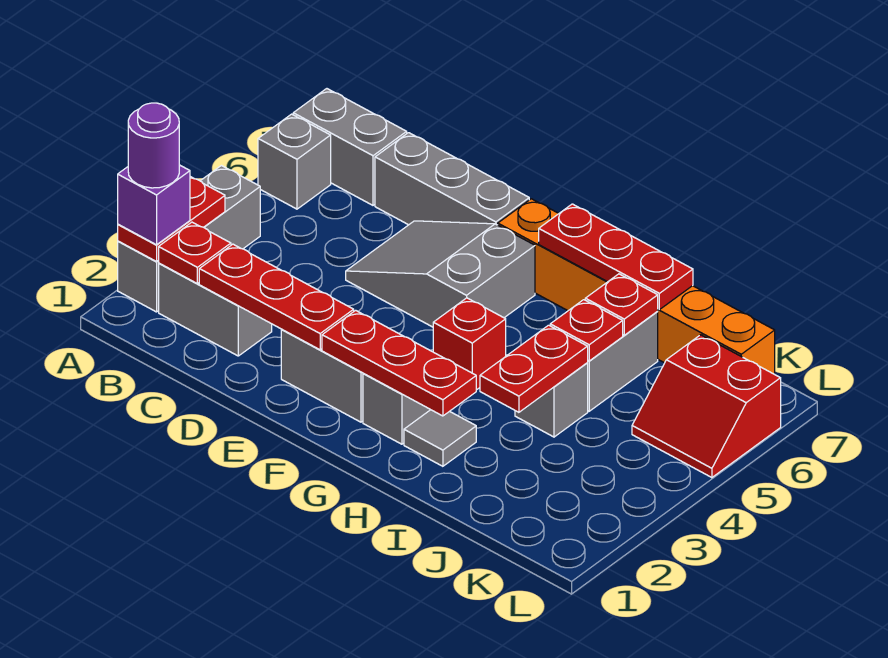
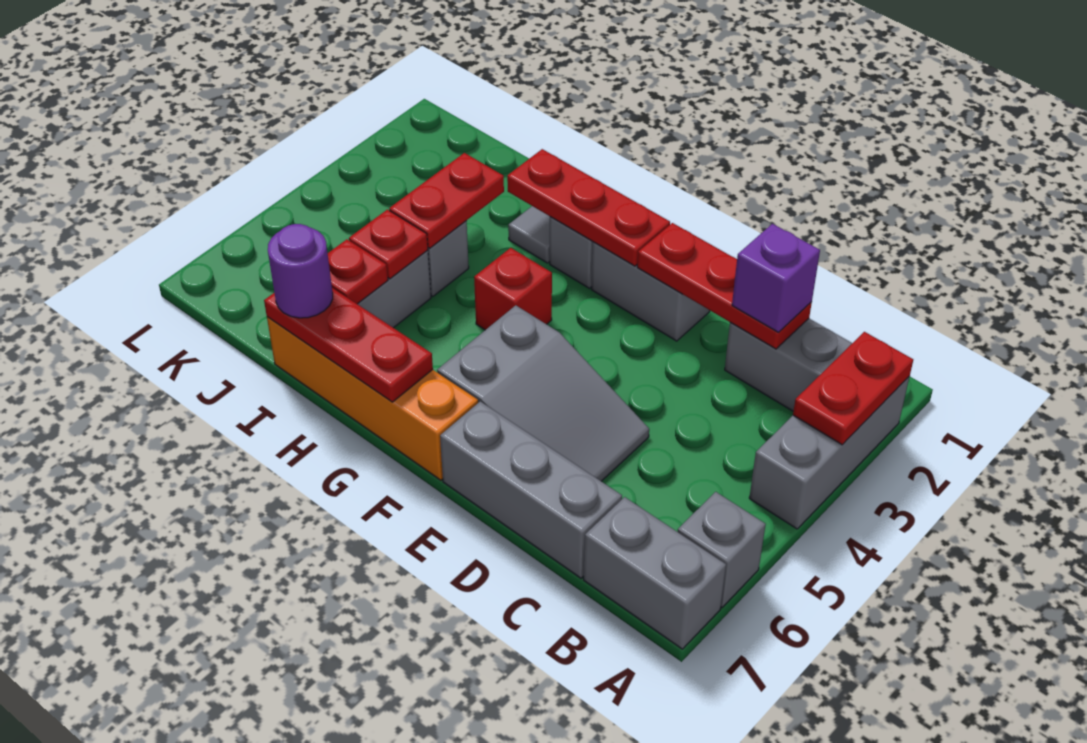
purple 1x1 brick [118,165,190,245] -> purple 1x1 brick moved to [732,224,820,332]
purple 1x1 round brick [128,103,179,188] -> purple 1x1 round brick moved to [268,224,333,318]
red 1x1 plate [158,222,231,284] -> none
orange 1x6 brick [498,199,775,374] -> orange 1x4 brick [267,317,478,480]
red 2x2 slope [632,335,781,478] -> none

